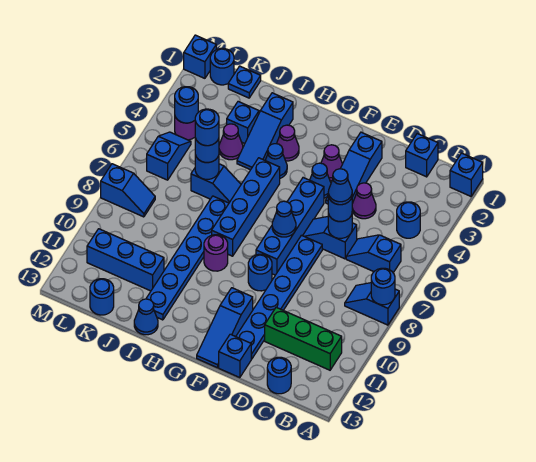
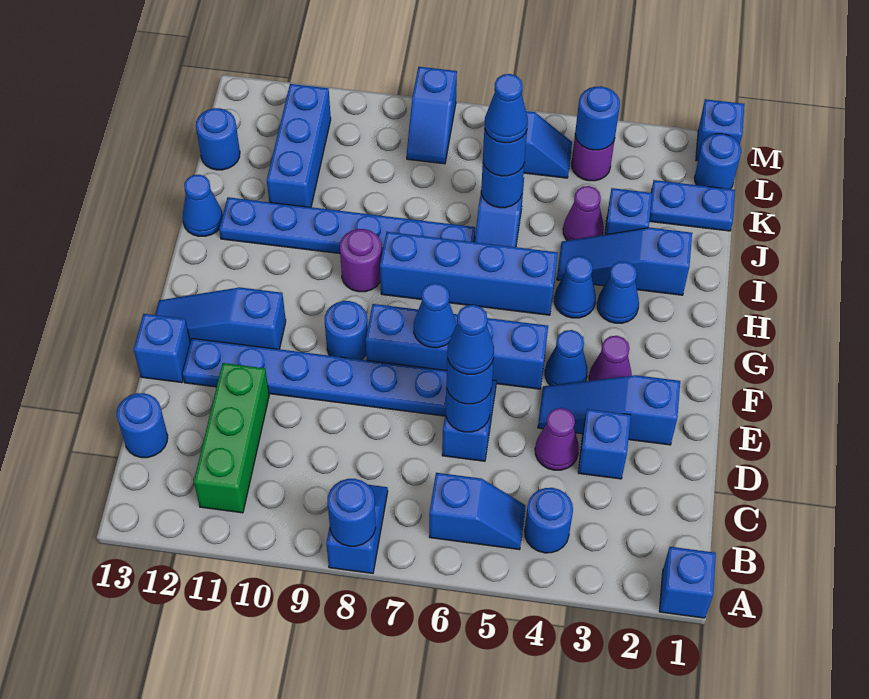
blue 1x2 slope [346,235,401,273] -> blue 1x2 slope turned to [429,473,525,550]
blue 1x1 brick [406,134,438,177] -> blue 1x1 brick moved to [578,409,631,479]
purple 1x1 cone [277,125,299,161] -> blue 1x1 cone [597,261,639,323]
blue 1x1 round brick [195,109,219,146] -> blue 1x1 cone [485,74,528,143]
blue 1x1 plate [228,66,261,98] -> blue 1x2 plate [649,180,735,231]

